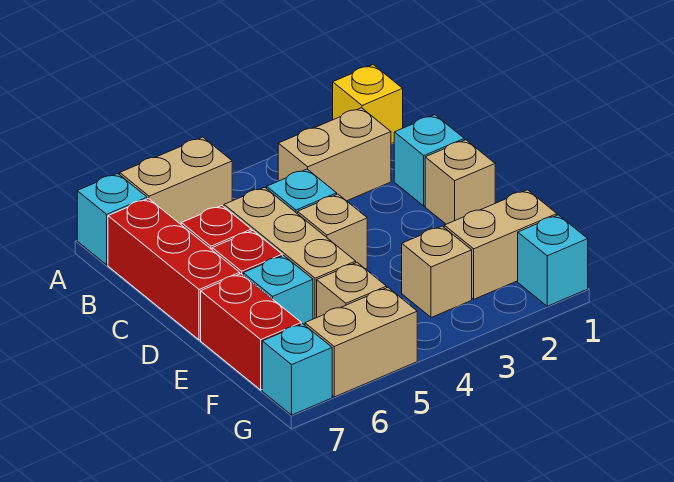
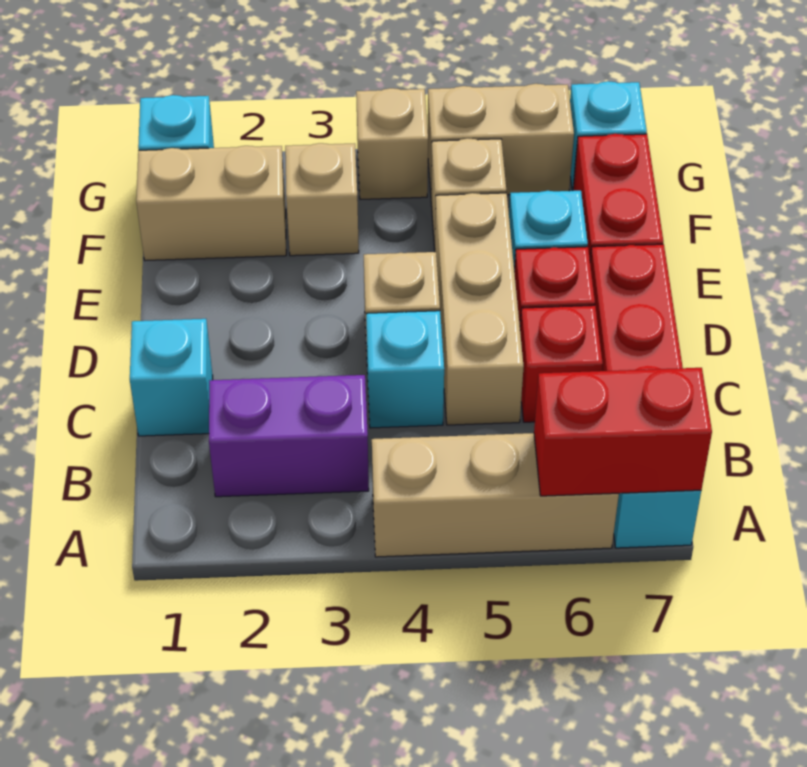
yellow 1x1 brick [333,65,403,144] -> none
tan 1x2 brick [120,137,232,224] -> tan 1x3 brick [372,433,619,557]
none -> red 1x2 brick [534,368,712,496]
tan 1x2 brick [278,108,391,201] -> purple 1x2 brick [209,375,369,497]
tan 1x1 brick [425,140,495,224] -> tan 1x1 brick moved to [356,88,428,200]

